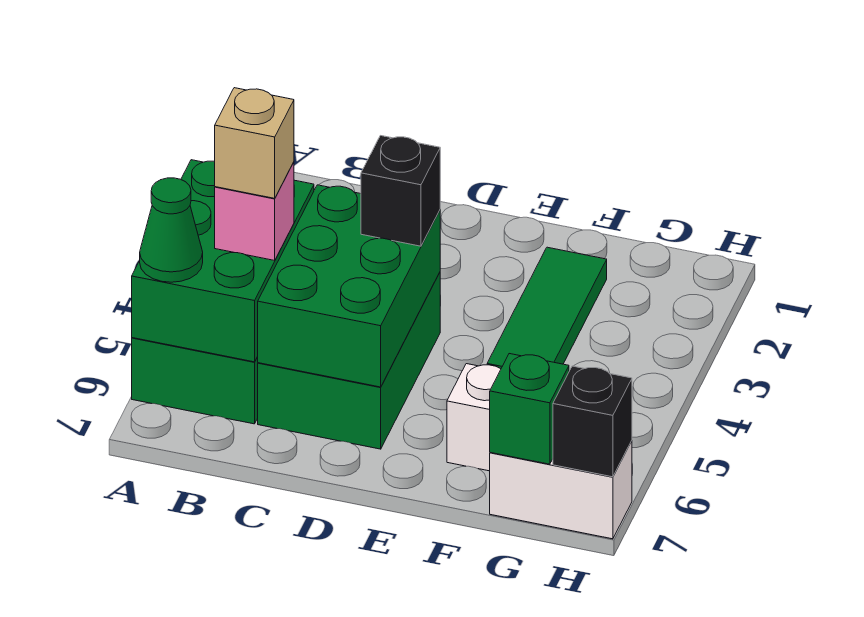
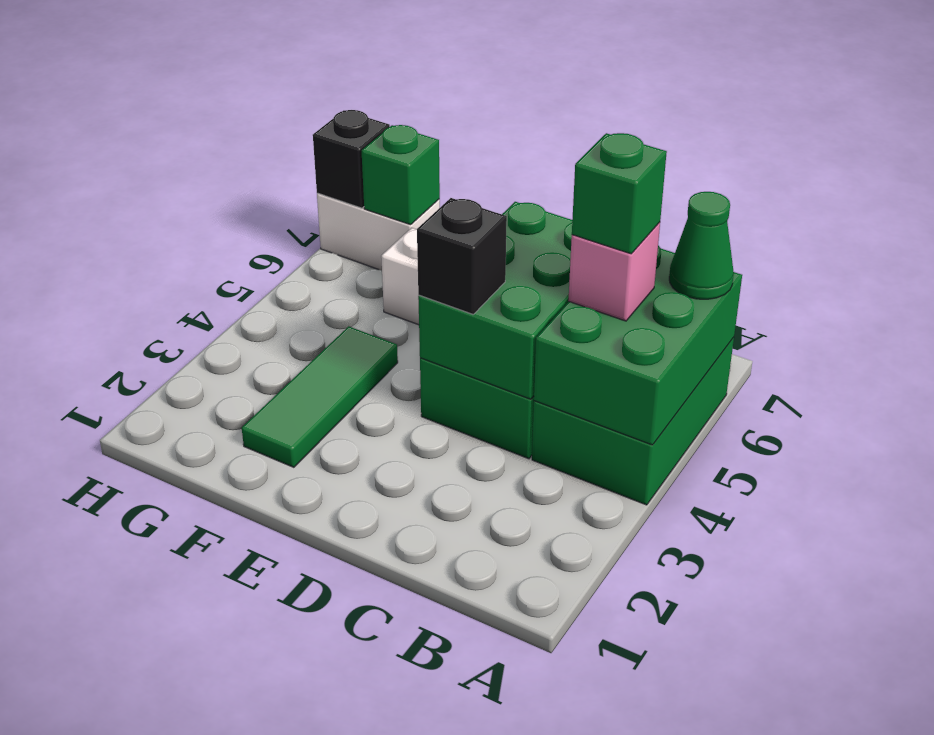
tan 1x1 brick [215,88,294,198] -> green 1x1 brick [572,133,667,254]

